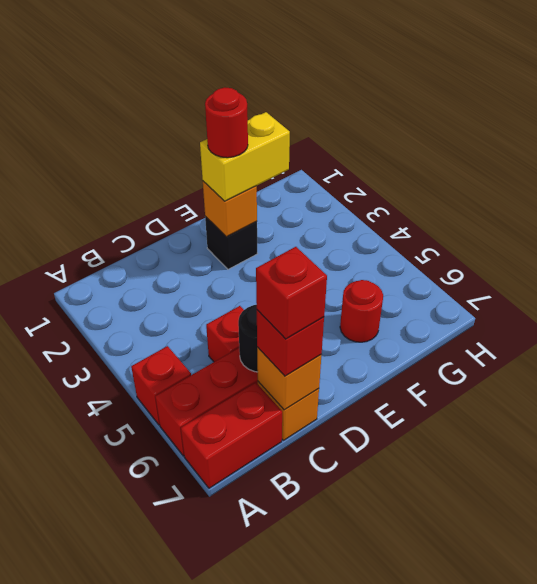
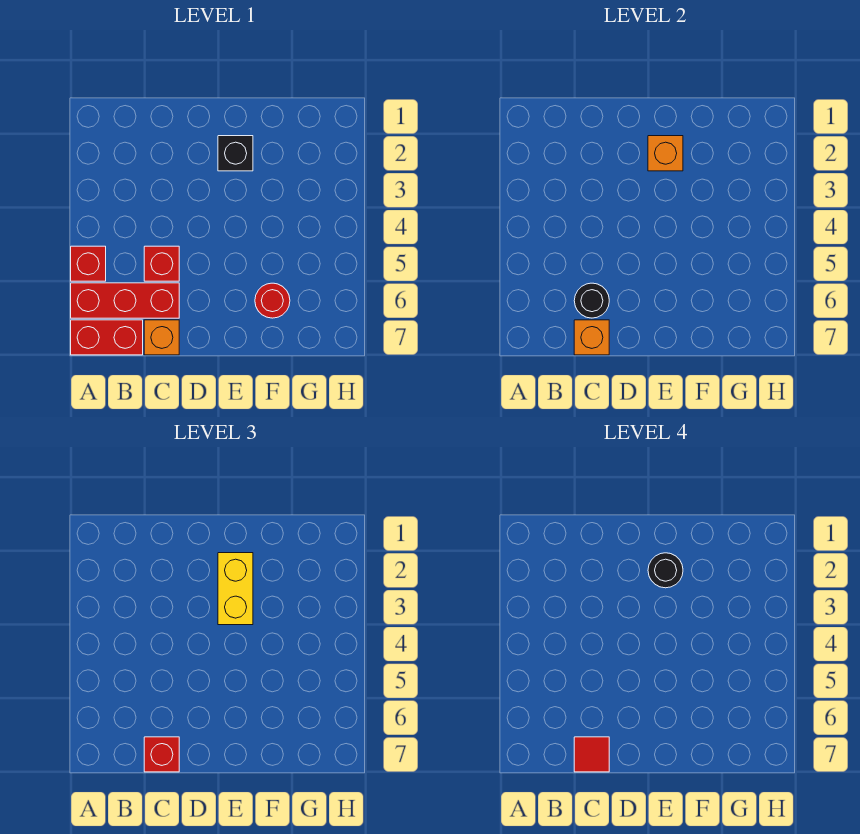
red 1x1 brick [256,247,327,339] -> red 1x1 tile [574,737,609,772]
yellow 1x2 brick [200,112,290,201] -> yellow 1x2 brick turned to [218,553,253,625]
red 1x1 round brick [205,87,248,158] -> black 1x1 round brick [648,553,683,588]

